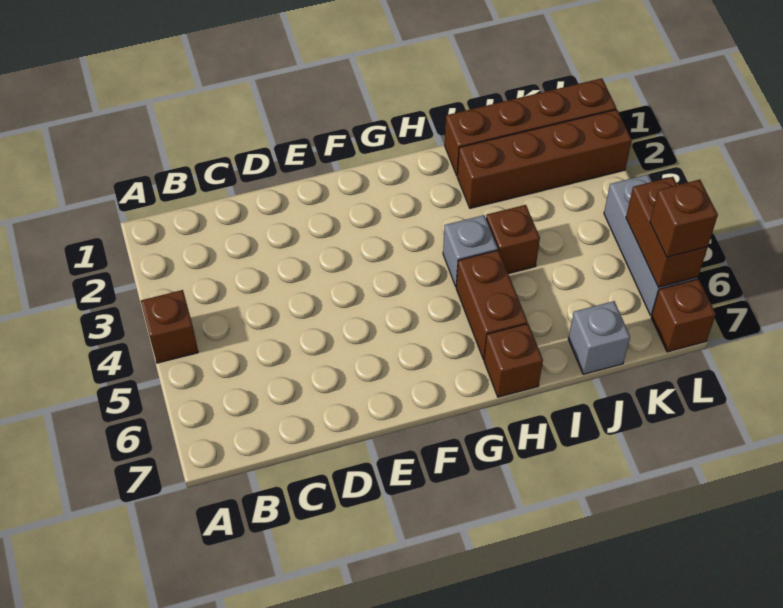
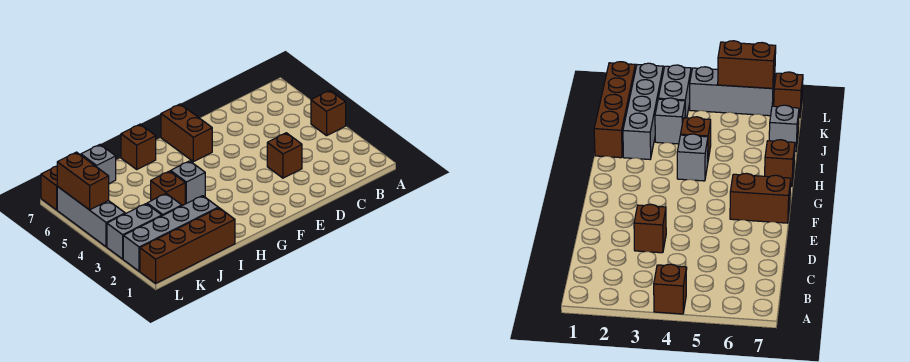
brown 1x2 brick [456,250,527,359] -> brown 1x2 brick moved to [161,104,212,162]
brown 1x4 brick [457,109,632,208] -> grey 1x4 brick [123,196,218,271]
none -> grey 1x1 brick [147,194,182,216]
none -> grey 1x2 brick [107,204,162,259]
brown 1x1 brick [650,180,718,257] -> brown 1x1 brick moved to [267,133,302,178]

